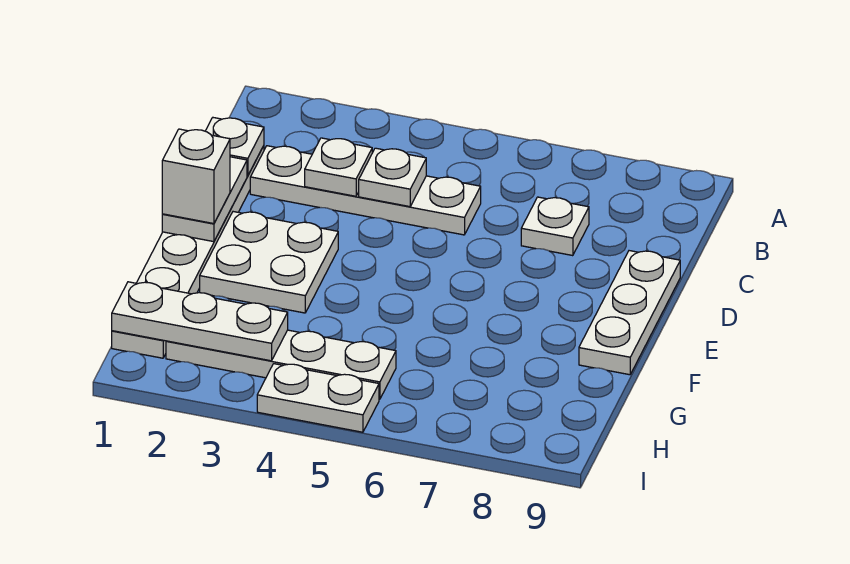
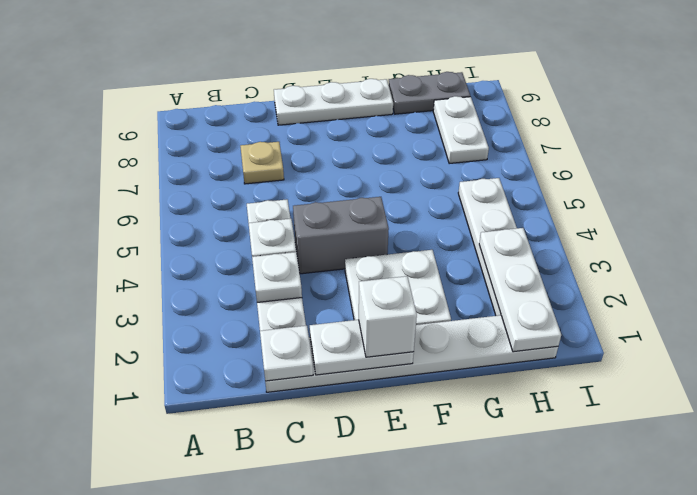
white 1x1 plate [521,197,589,256] -> tan 1x1 plate [240,142,284,184]
none -> grey 1x2 brick [293,197,389,274]
none -> grey 1x2 plate [389,72,470,114]
white 1x2 plate [257,364,379,432] -> white 1x2 plate moved to [433,96,489,164]

